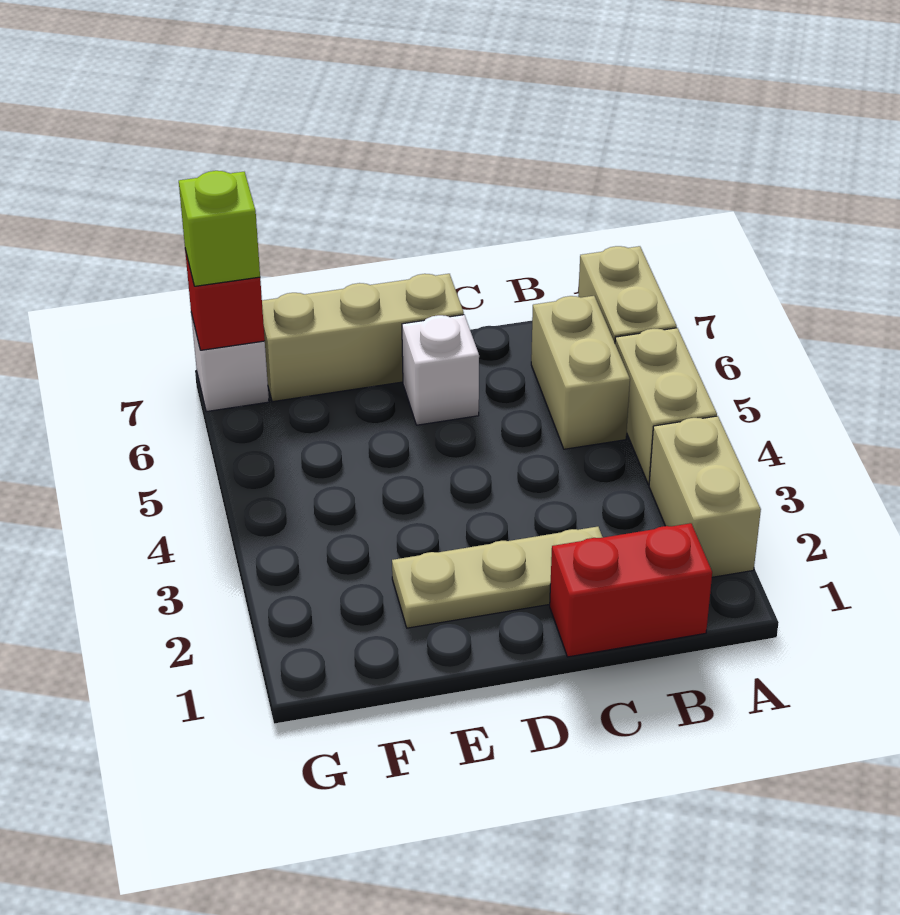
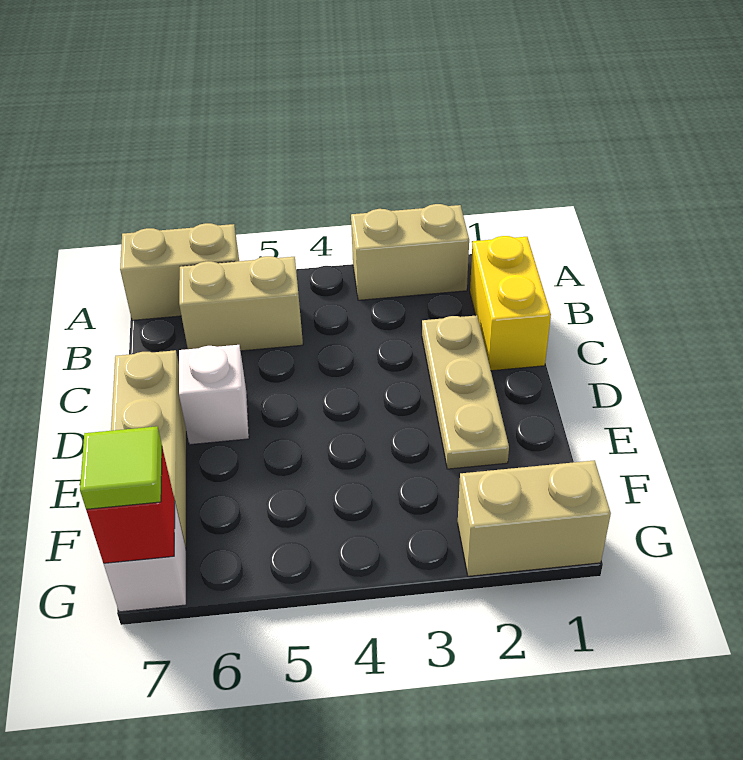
tan 1x2 brick [615,328,717,485] -> tan 1x2 brick moved to [458,460,611,576]
red 1x2 brick [550,523,712,657] -> yellow 1x2 brick [470,236,551,371]
lime 1x1 brick [179,171,260,286] -> lime 1x1 tile [80,426,162,509]

